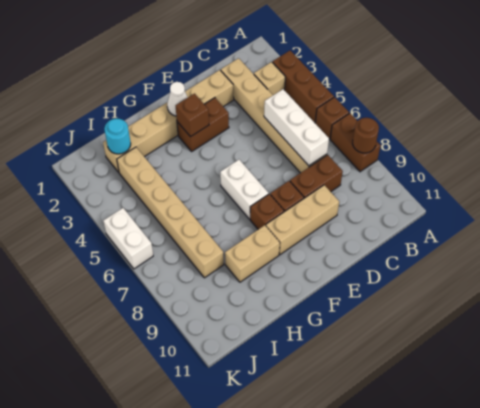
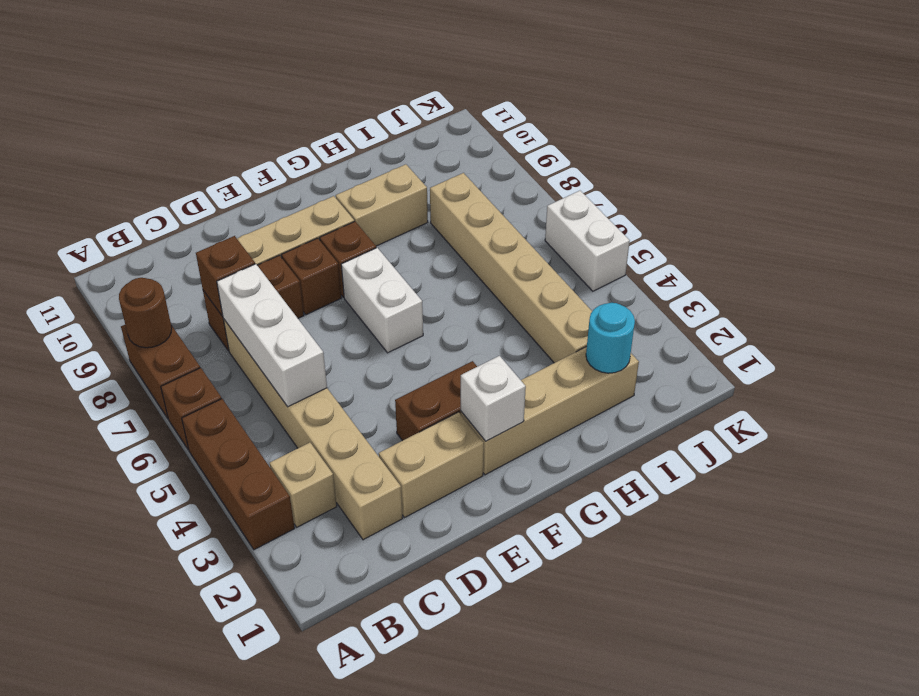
white 1x1 cone [167,82,188,116] -> white 1x1 brick [461,356,526,441]
brown 1x1 brick [176,94,209,137] -> brown 1x1 brick moved to [196,236,255,316]

